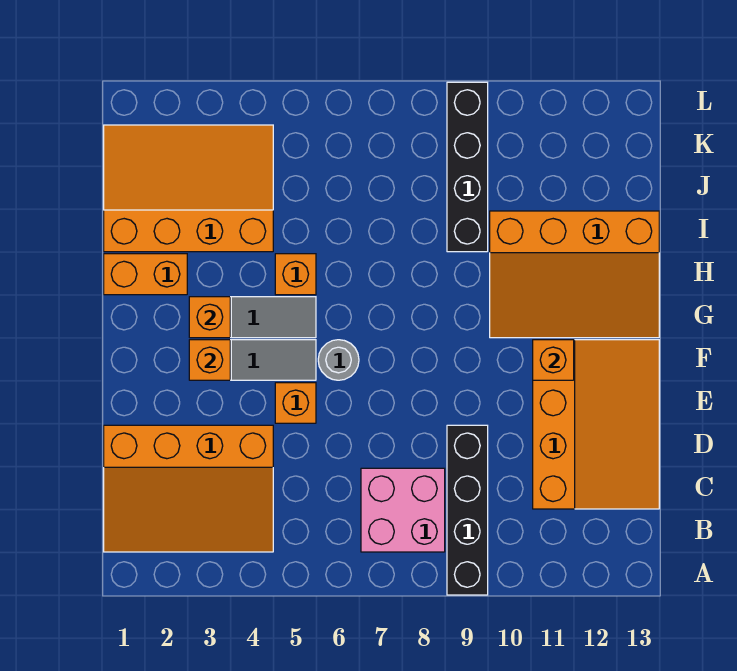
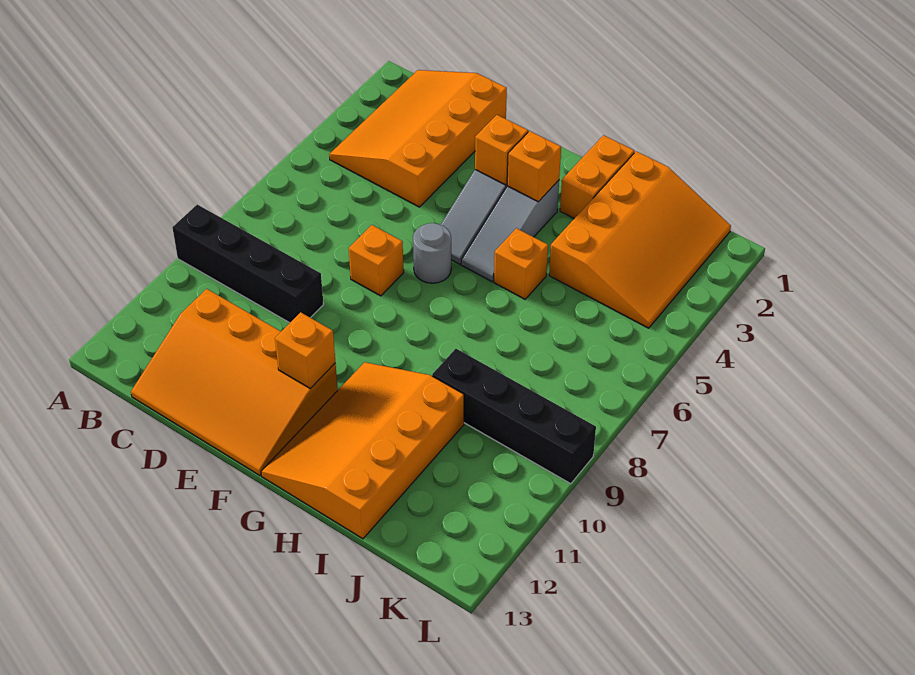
pink 2x2 brick [361,468,445,552] -> none
orange 1x1 brick [275,383,316,423] -> orange 1x1 brick moved to [349,225,404,296]

